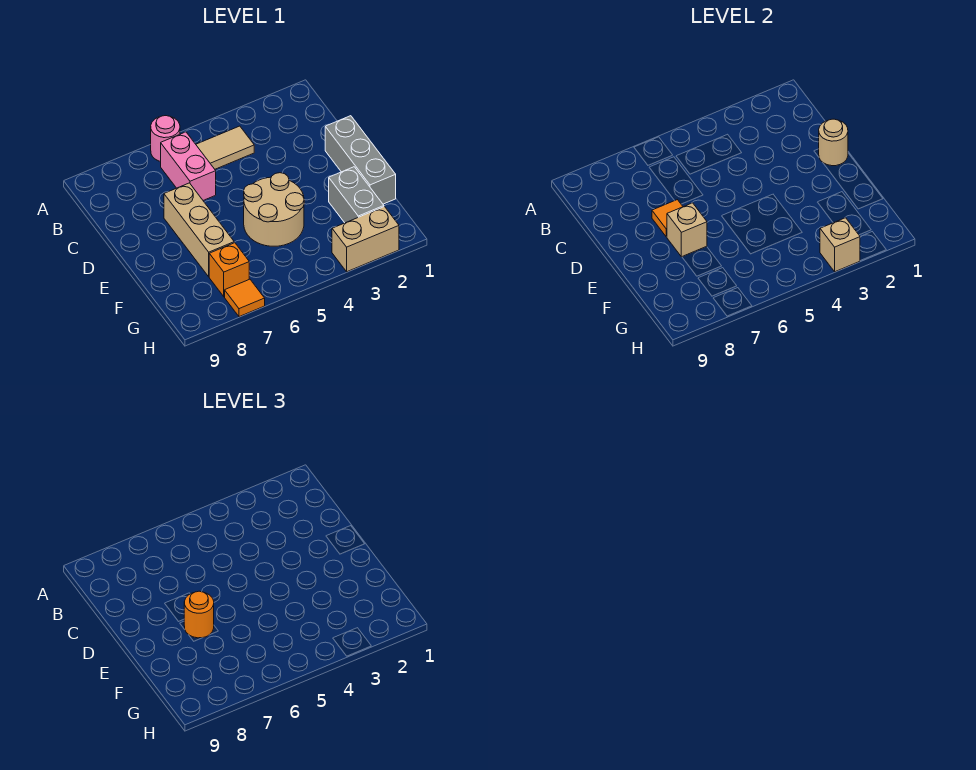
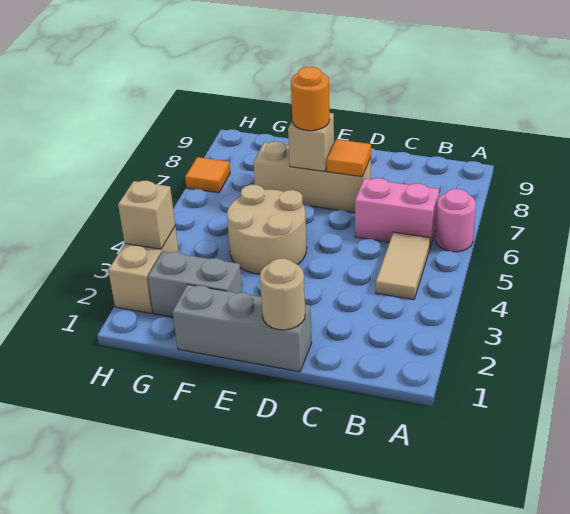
orange 1x1 brick [209,243,249,297] -> none

